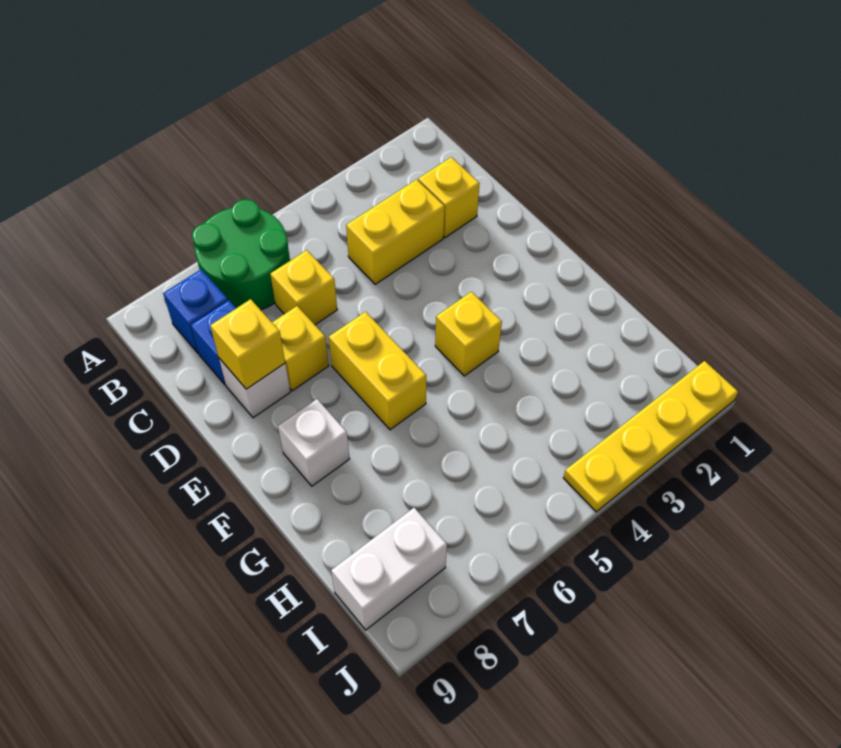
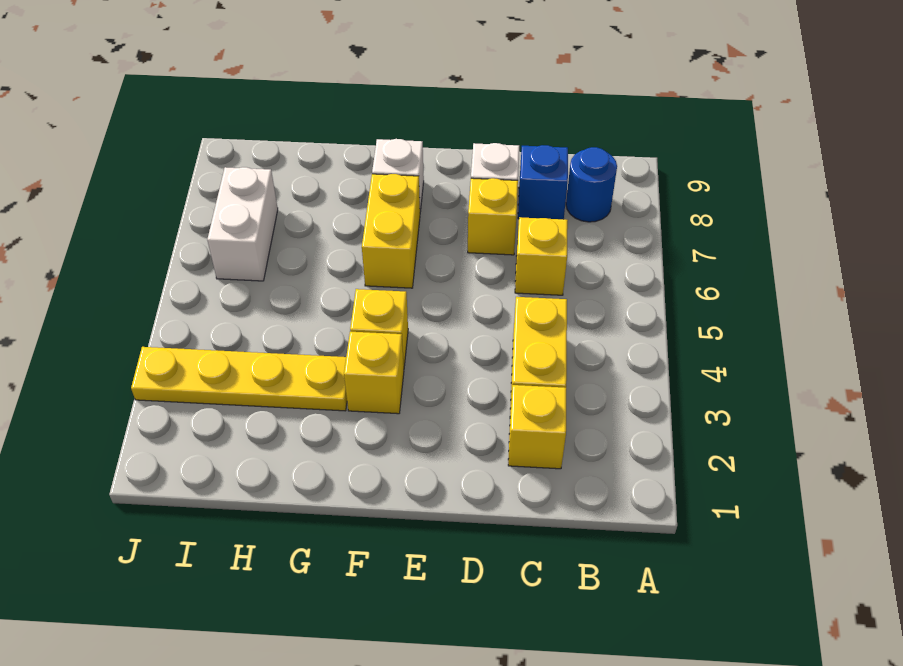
green 2x2 round brick [192,199,290,310] -> none
blue 1x1 brick [163,269,228,353] -> blue 1x1 round brick [566,147,617,222]
yellow 1x1 brick [210,299,285,389] -> yellow 1x1 brick moved to [344,332,404,414]
yellow 1x2 brick [329,312,426,430] -> yellow 1x2 brick turned to [362,174,420,288]
white 1x2 brick [331,508,447,630] -> white 1x2 brick moved to [207,167,278,281]
yellow 1x4 plate [564,361,738,512] -> yellow 1x4 plate turned to [131,347,347,411]

